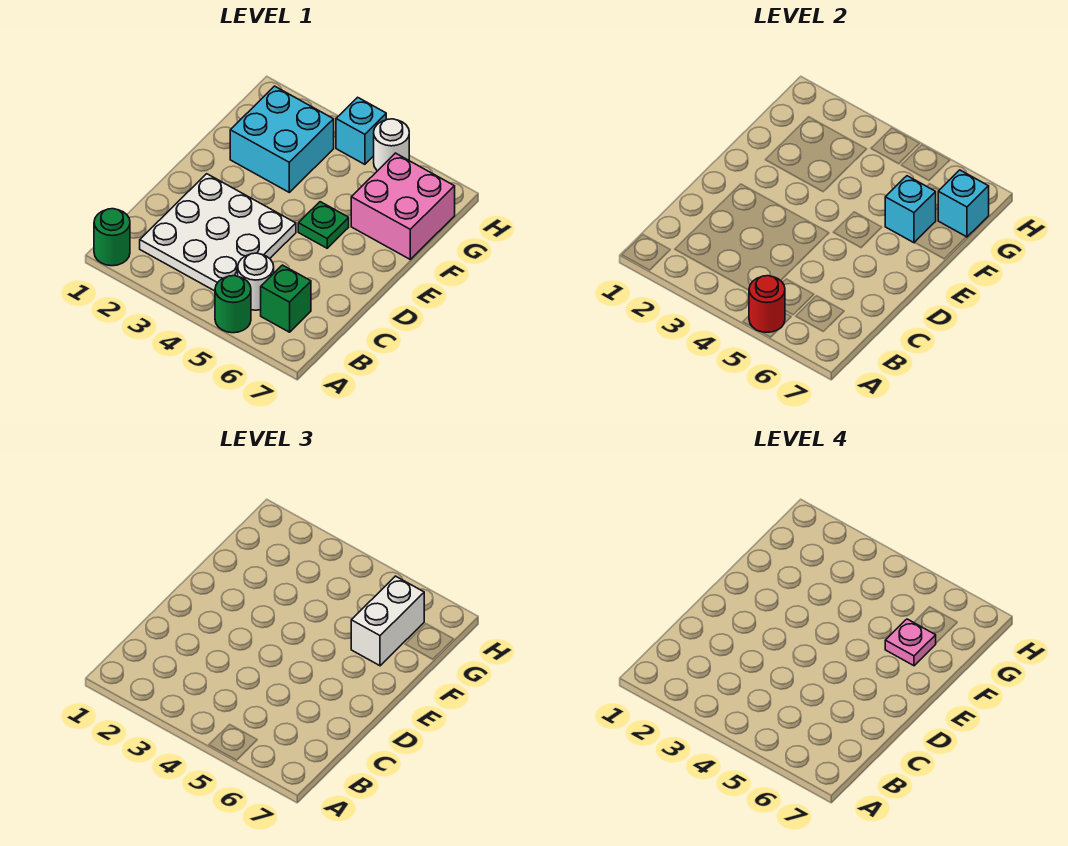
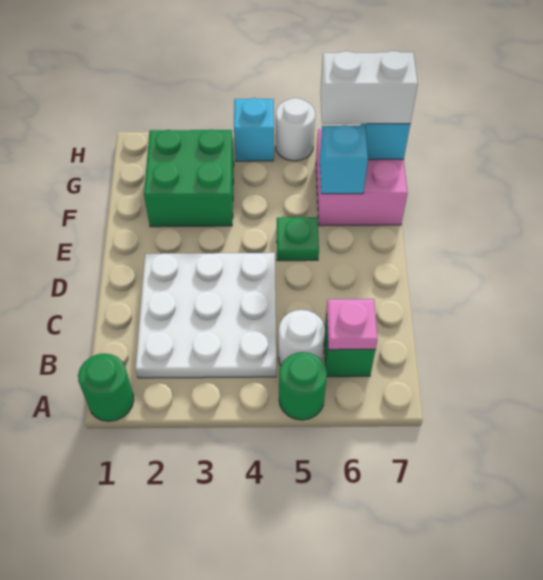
red 1x1 round brick [749,276,785,332] -> none
cyan 2x2 brick [230,86,334,192] -> green 2x2 brick [144,130,234,227]
white 1x2 brick [351,576,424,666] -> white 1x2 brick turned to [320,51,418,124]
pink 1x1 plate [885,619,936,666] -> pink 1x1 plate moved to [327,299,377,350]

